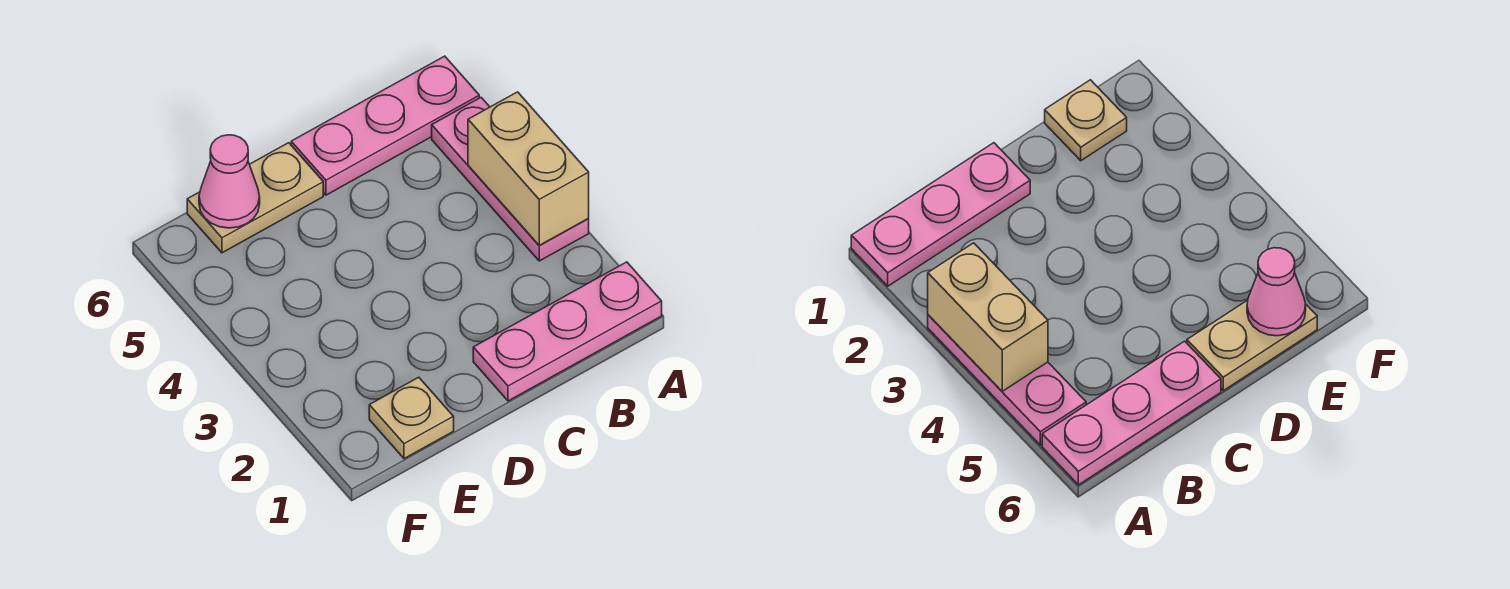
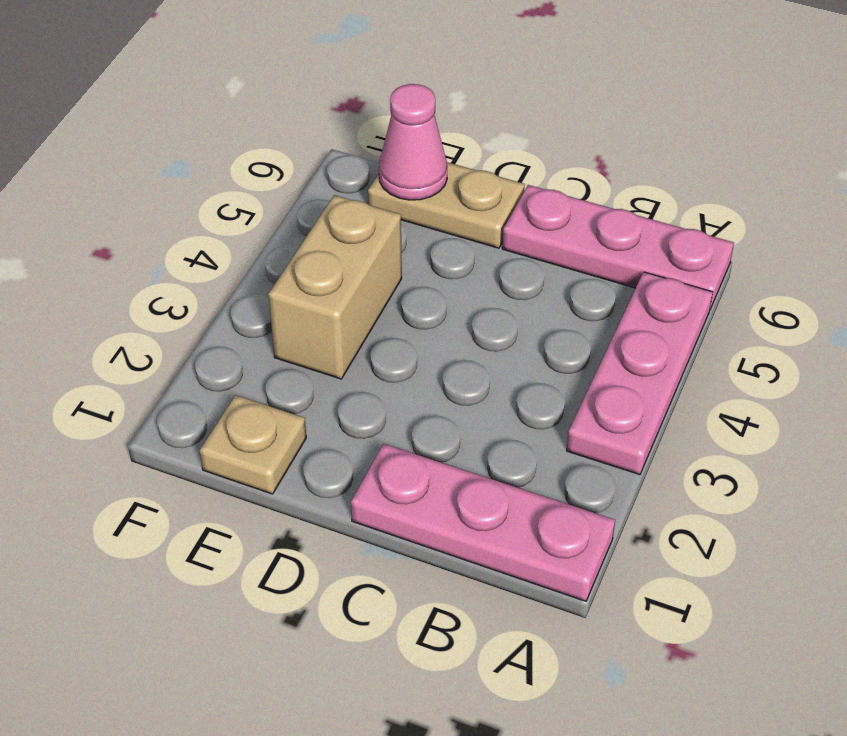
tan 1x2 brick [468,92,589,245] -> tan 1x2 brick moved to [268,195,402,379]

